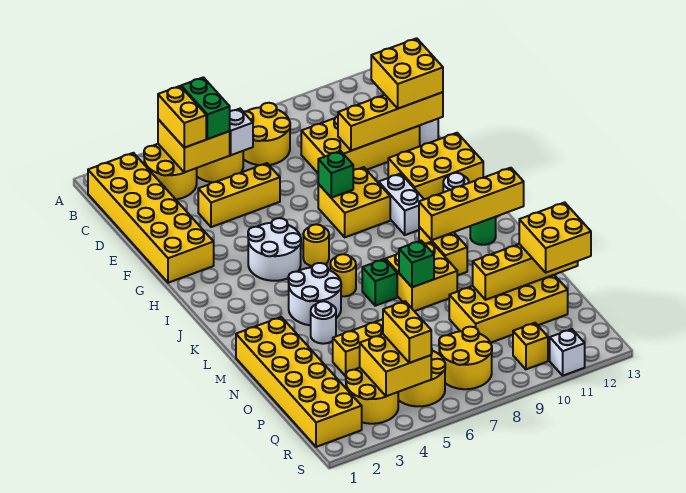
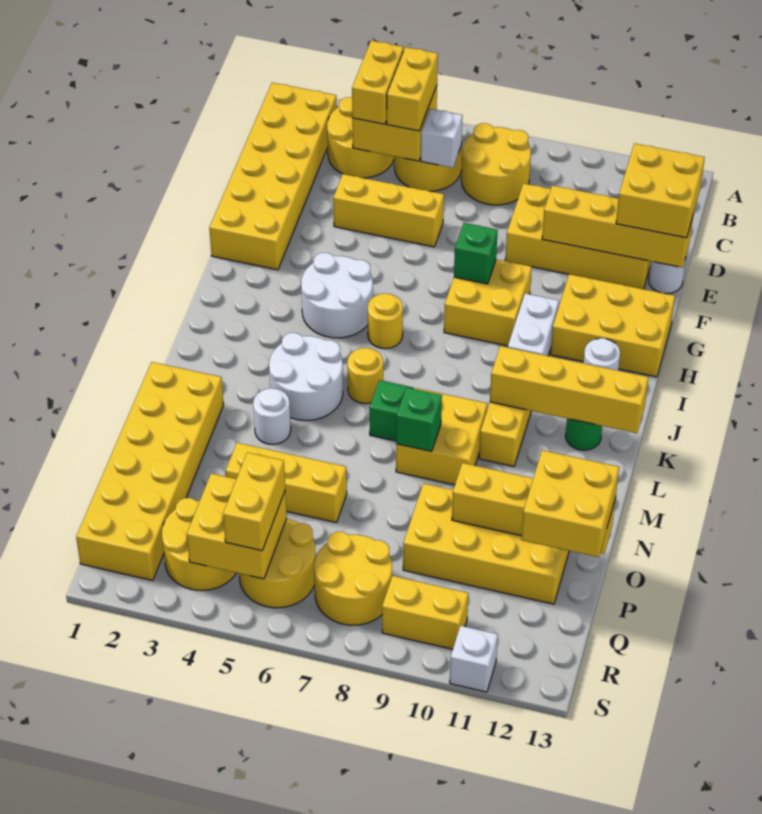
green 1x2 brick [181,77,230,139] -> yellow 1x2 brick [387,47,438,131]
yellow 1x1 brick [513,323,548,369] -> yellow 1x2 brick [382,576,468,649]

